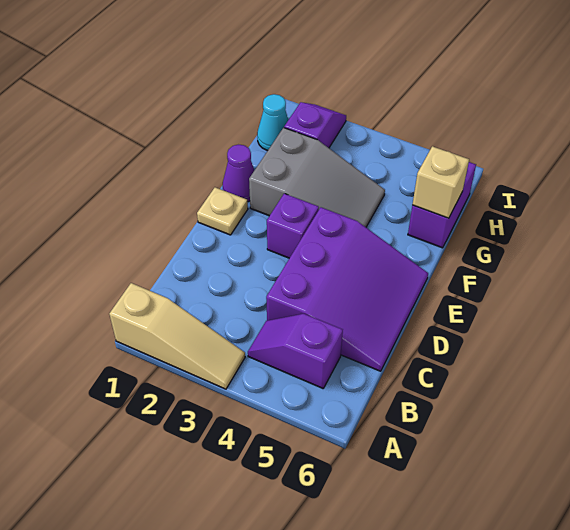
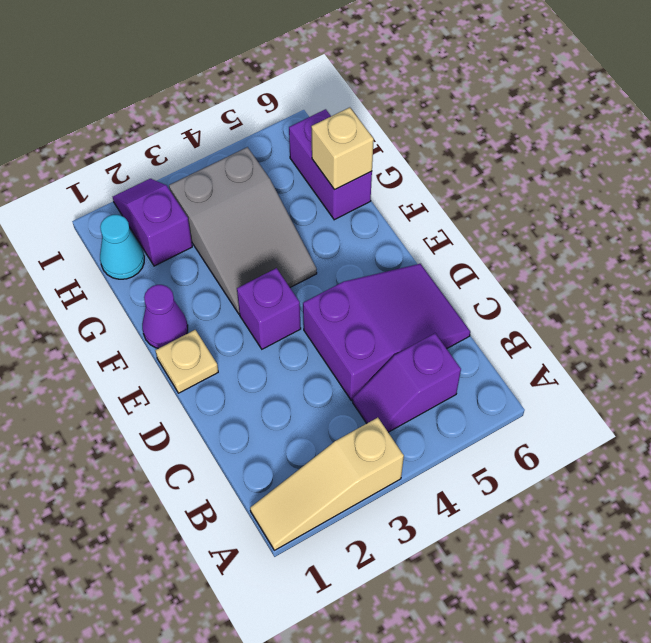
tan 1x3 slope [109,283,245,389] -> tan 1x3 slope turned to [250,418,404,550]
purple 3x3 slope [266,207,428,371] -> purple 2x3 slope [303,264,470,401]
grey 2x3 slope [249,128,385,227] -> grey 2x3 slope turned to [169,147,317,314]

